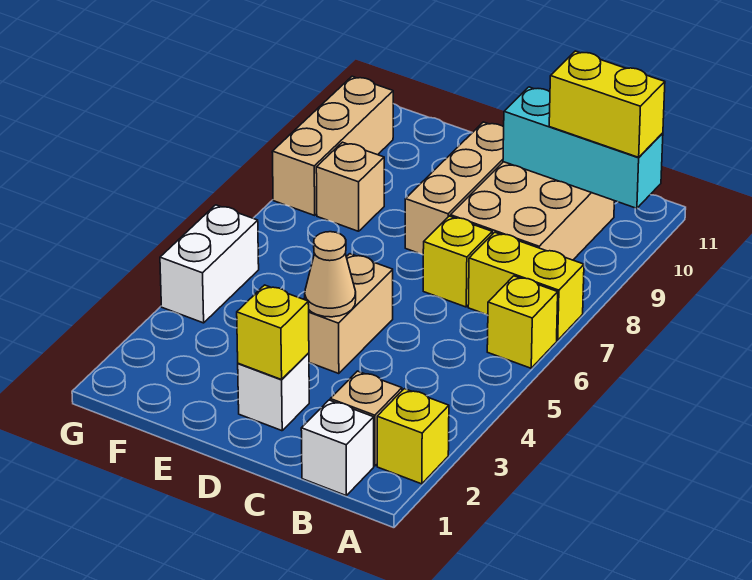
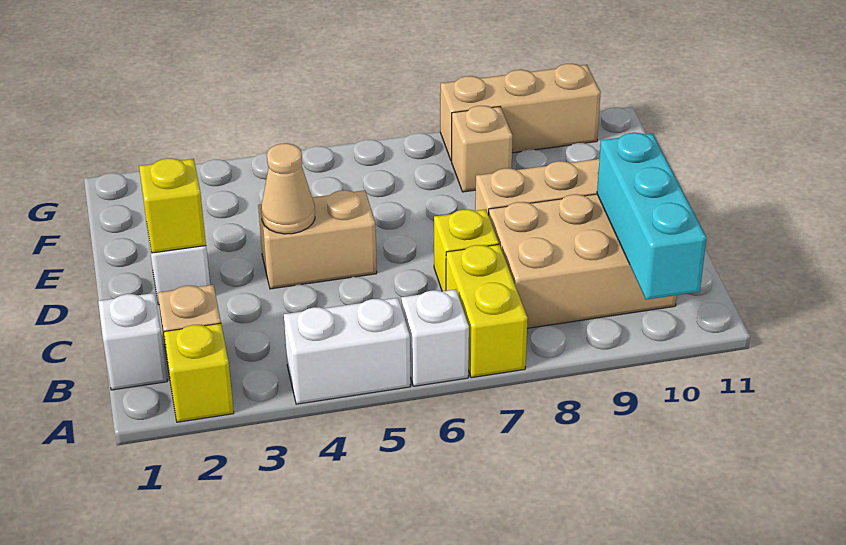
yellow 1x1 brick [487,276,558,368] -> white 1x1 brick [401,289,469,386]
yellow 1x2 brick [549,51,665,157] -> none
white 1x2 brick [160,205,259,323] -> white 1x2 brick moved to [284,298,410,404]

